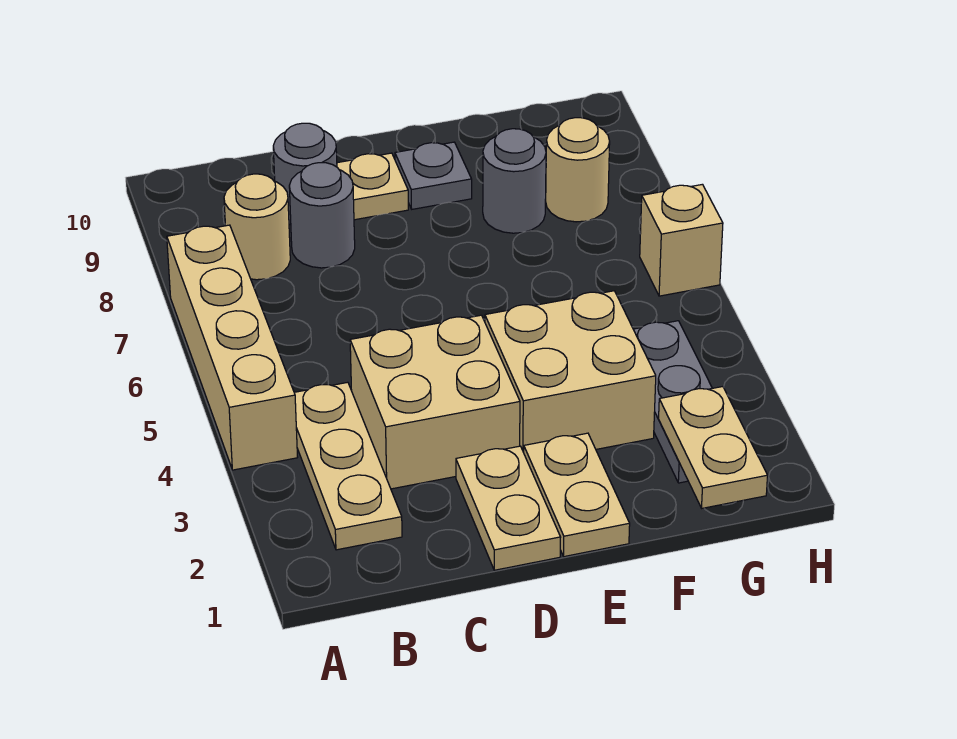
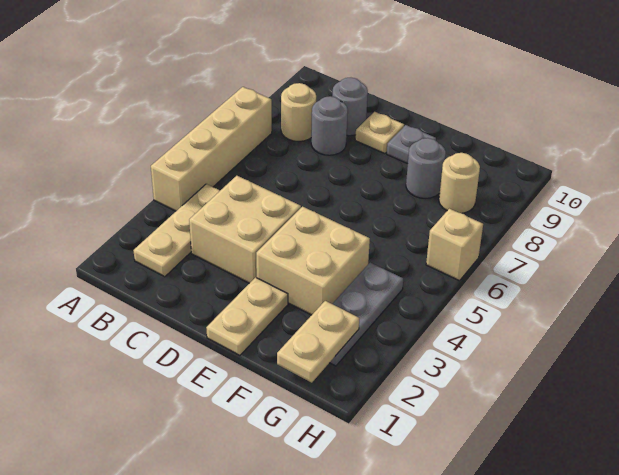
tan 1x2 plate [456,446,561,570] -> none

